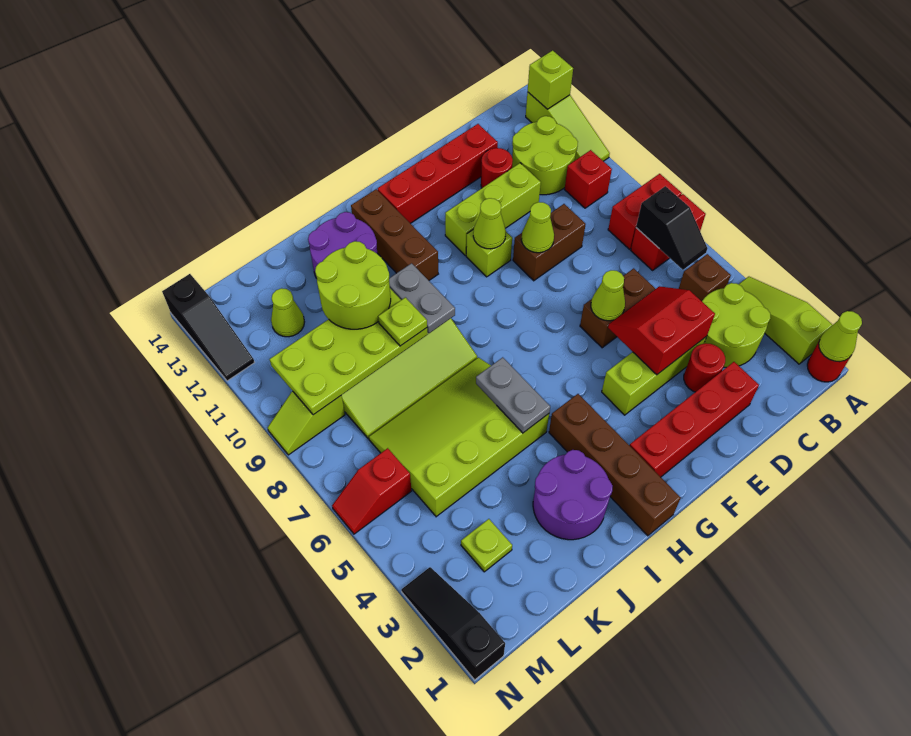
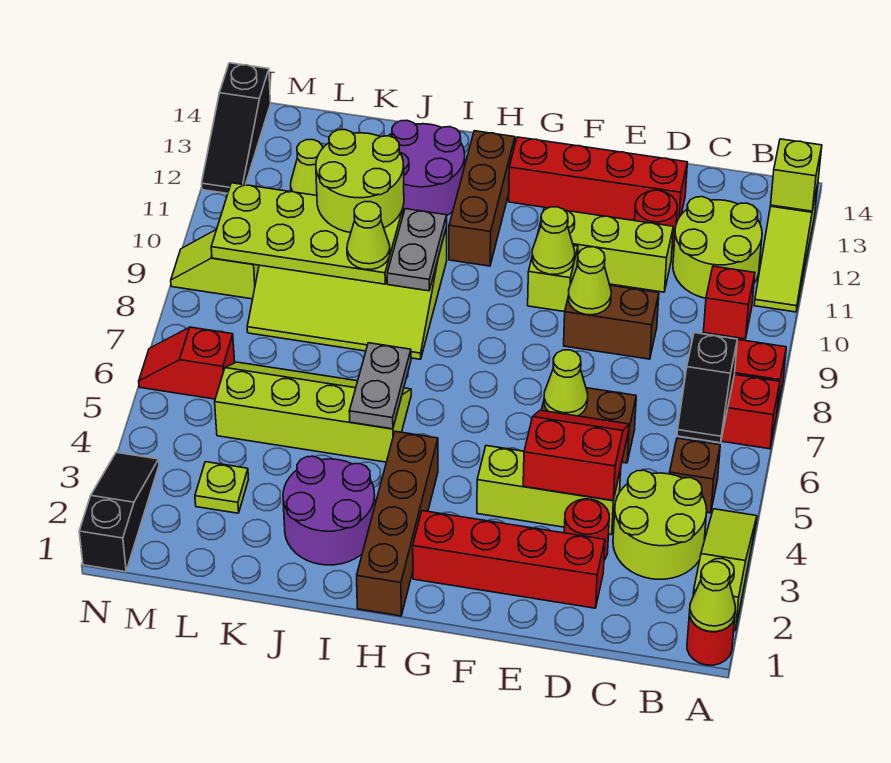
lime 3x4 slope [369,357,549,517] -> lime 2x4 slope [215,362,411,462]
lime 1x1 plate [378,297,427,346] -> lime 1x1 cone [347,202,390,270]

